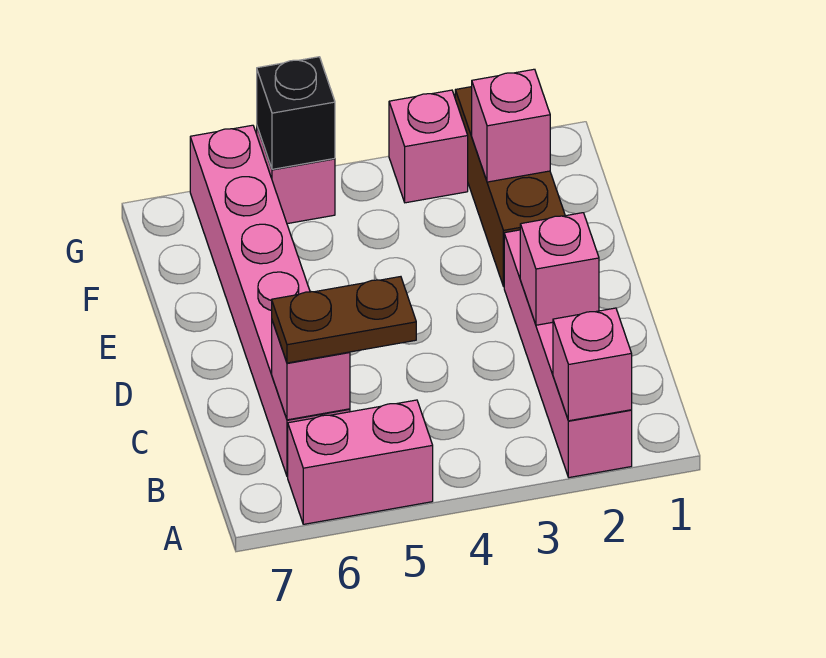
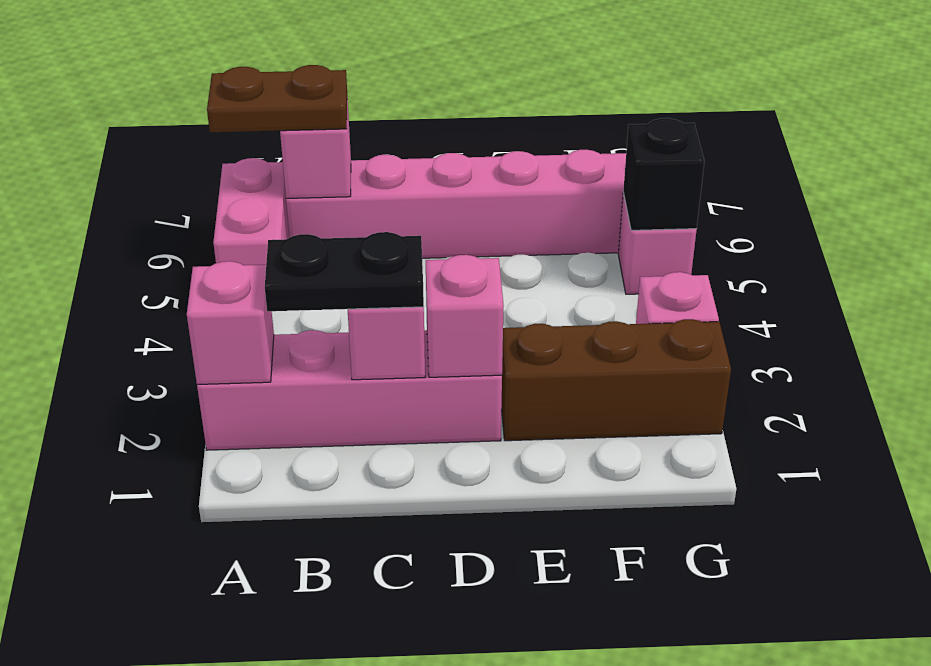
none -> black 1x2 plate [265,232,424,311]
brown 1x2 plate [272,277,416,363] -> brown 1x2 plate turned to [207,65,347,132]
pink 1x1 brick [472,69,550,182] -> pink 1x1 brick moved to [426,255,504,377]

